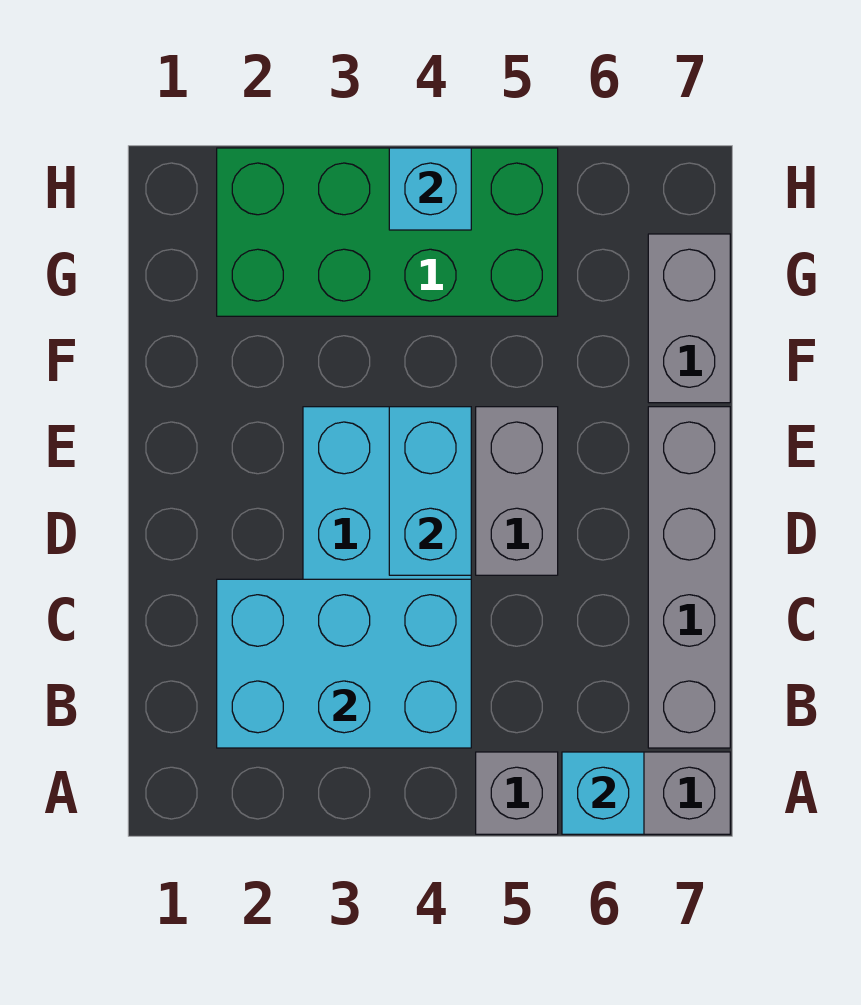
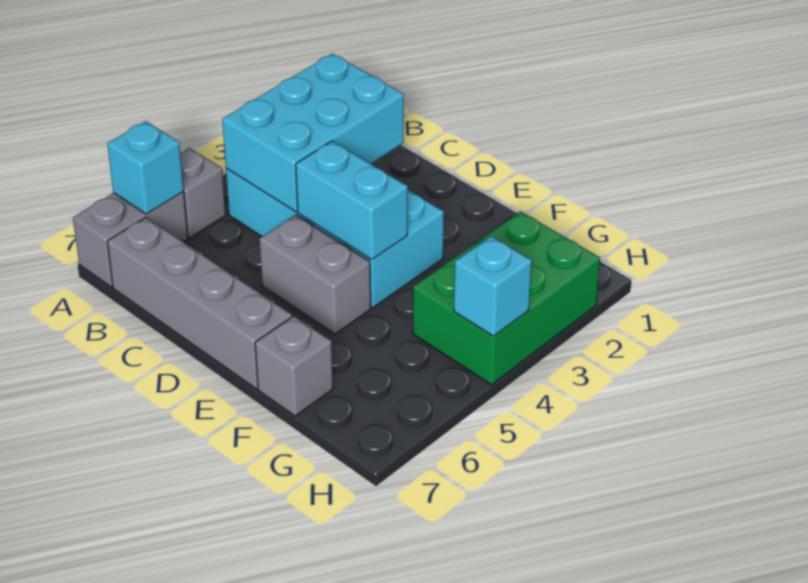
grey 1x2 brick [648,234,730,403] -> grey 1x1 brick [255,316,333,416]
green 2x4 brick [217,148,558,316] -> green 2x3 brick [413,212,600,385]

